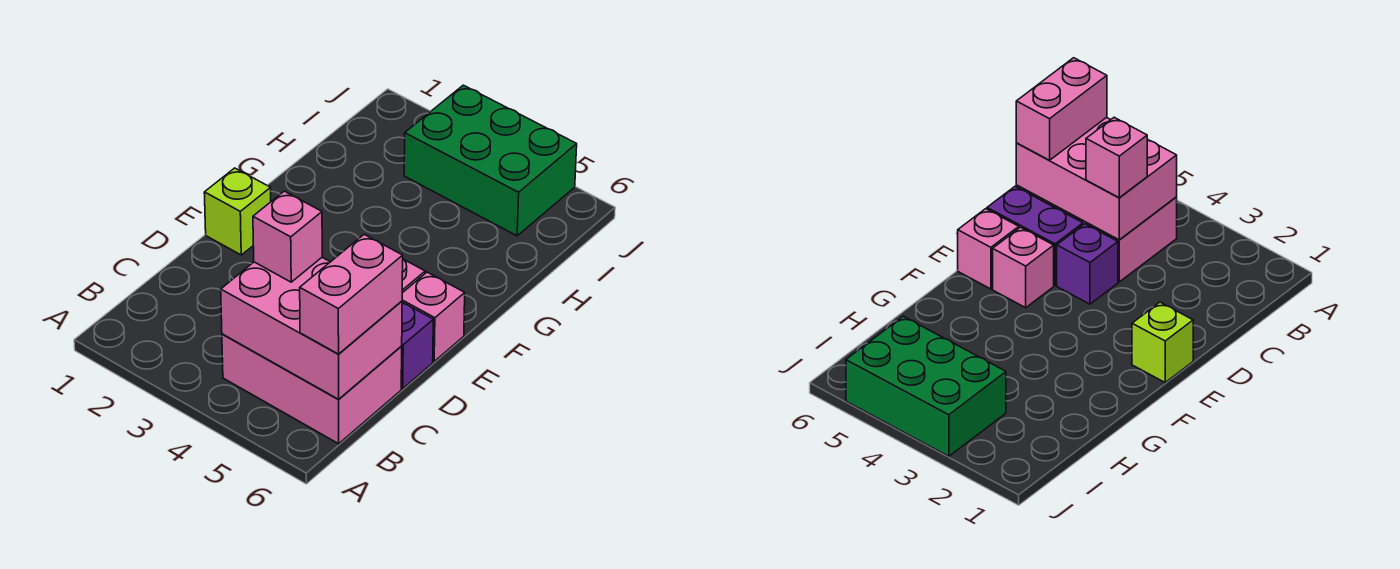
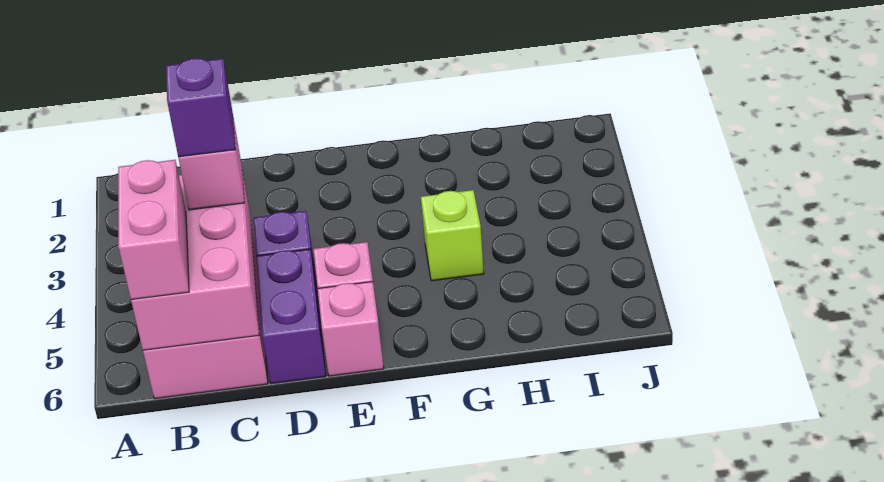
pink 1x2 brick [300,234,403,354] -> pink 1x2 brick turned to [118,160,189,300]
none -> purple 1x1 brick [166,58,235,157]
lime 1x1 brick [204,168,271,255] -> lime 1x1 brick moved to [421,190,484,281]
green 2x3 brick [404,85,577,236] -> none

